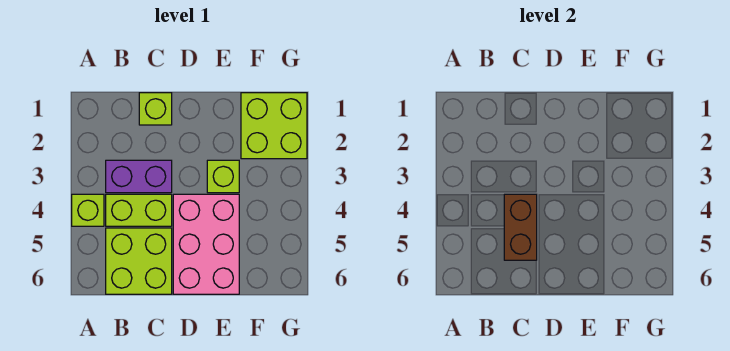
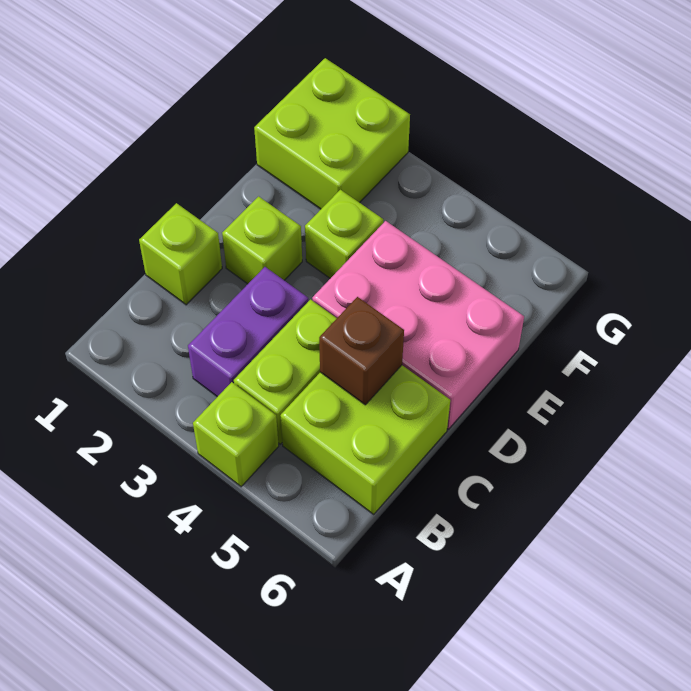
brown 1x2 brick [504,194,537,260] -> brown 1x1 brick [319,297,404,405]
none -> lime 1x1 brick [222,196,302,284]

